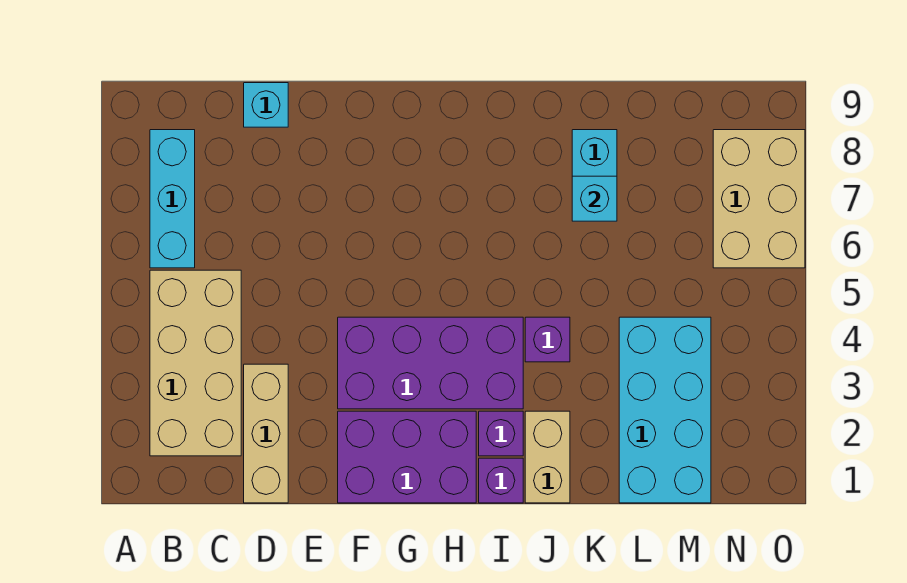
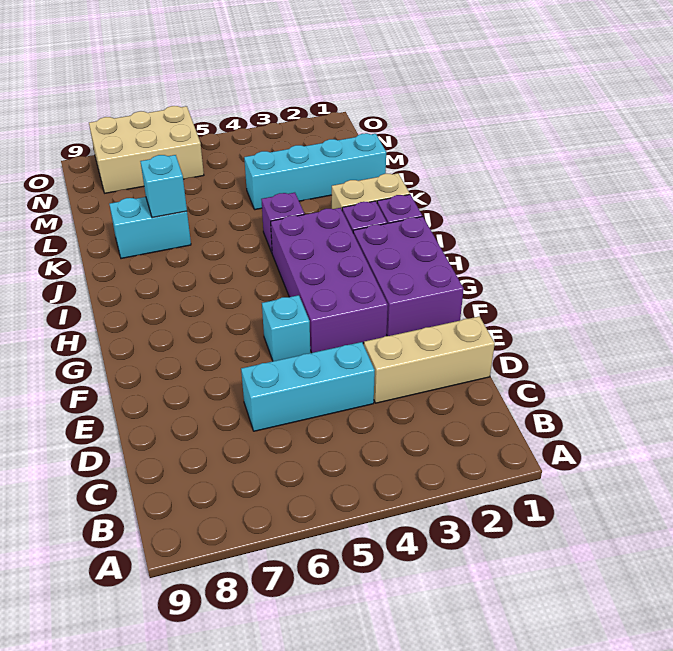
tan 2x4 brick [150,270,241,456] -> none
cyan 1x3 brick [150,130,195,268] -> cyan 1x3 brick moved to [241,342,375,431]
cyan 1x1 brick [244,83,288,127] -> cyan 1x1 brick moved to [262,295,310,361]
cyan 2x4 brick [619,317,711,503] -> cyan 1x4 brick [244,133,386,210]

